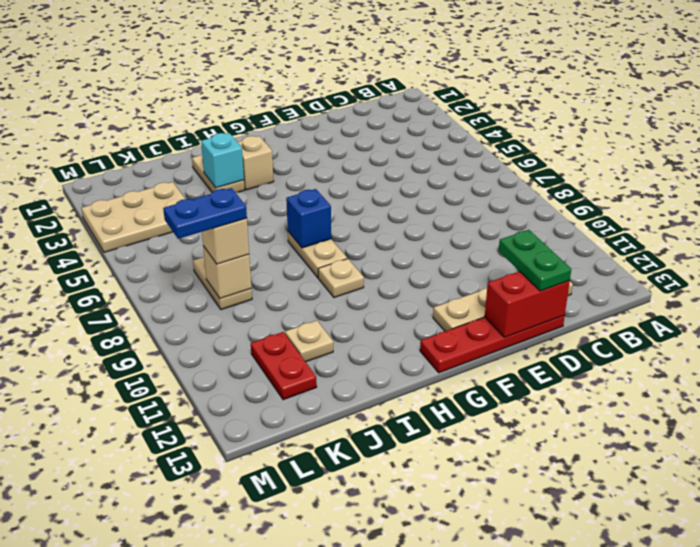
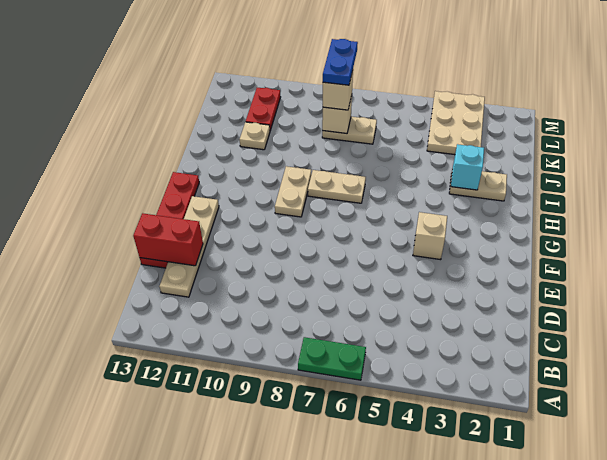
green 1x2 plate [499,230,571,291] -> green 1x2 plate moved to [298,337,366,380]
red 1x2 brick [485,271,570,337] -> red 1x2 brick turned to [133,213,203,266]
tan 1x1 brick [238,136,274,190] -> tan 1x1 brick moved to [413,212,447,260]
blue 1x1 brick [286,189,331,248] -> none
tan 1x1 plate [318,259,364,298] -> tan 1x2 plate [275,166,311,217]
red 1x2 plate [251,332,317,400] -> red 1x2 plate turned to [246,88,281,130]

